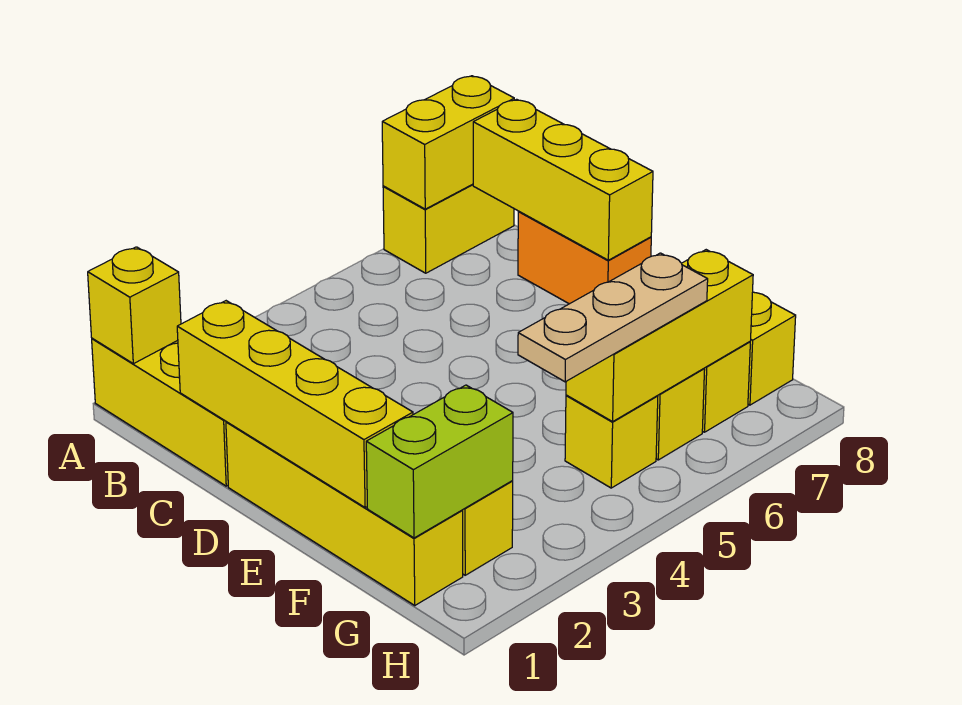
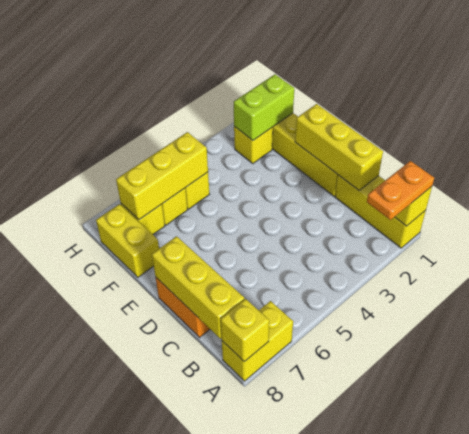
none -> orange 1x2 plate [367,161,434,220]
yellow 1x2 brick [382,76,514,209] -> yellow 1x1 brick [220,299,269,362]
yellow 1x4 brick [177,301,413,507] -> yellow 1x3 brick [295,104,383,191]
tan 1x3 plate [518,253,708,382] -> none

